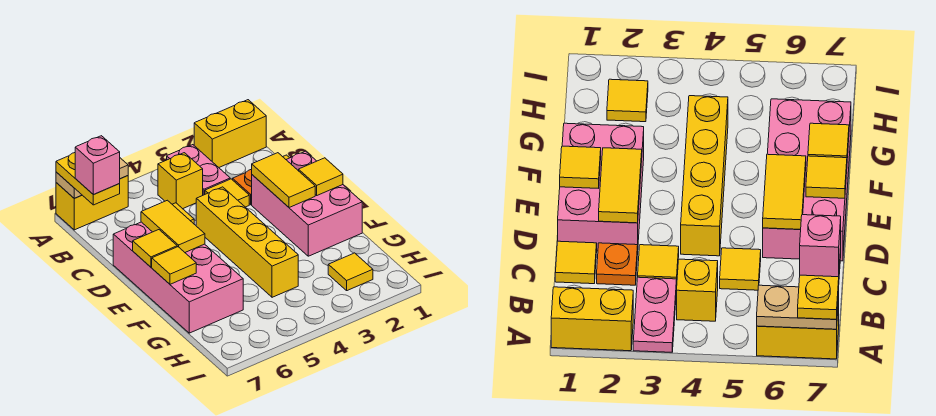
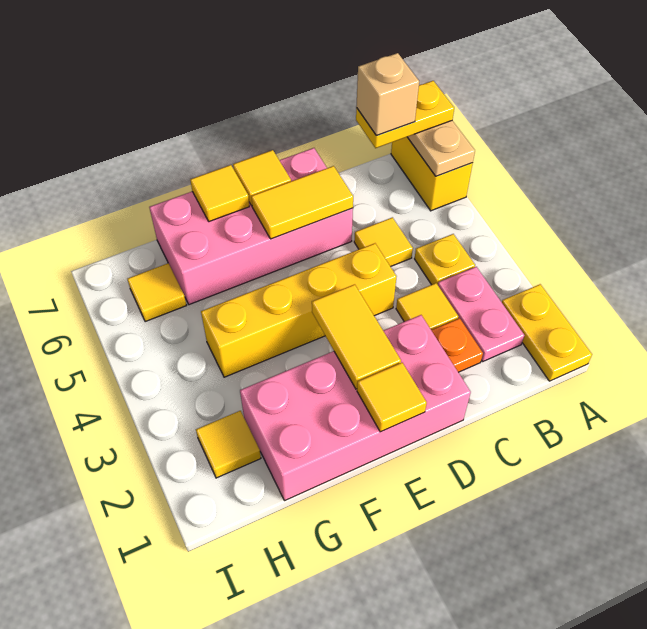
yellow 1x2 brick [194,100,266,167] -> yellow 1x2 plate [502,284,592,381]
pink 1x2 plate [167,145,230,195] -> pink 1x2 plate turned to [438,267,524,361]
yellow 1x1 brick [158,153,203,209] -> yellow 1x1 plate [415,234,475,285]
pink 1x1 brick [75,136,120,195] -> tan 1x1 brick [356,53,419,135]
yellow 1x1 tile [555,241,597,284] -> yellow 1x1 tile moved to [127,263,187,322]
pink 2x3 brick [252,151,362,256] -> pink 2x4 brick [240,315,471,501]
yellow 1x2 tile [252,153,315,208] -> yellow 1x2 tile turned to [312,284,401,389]

